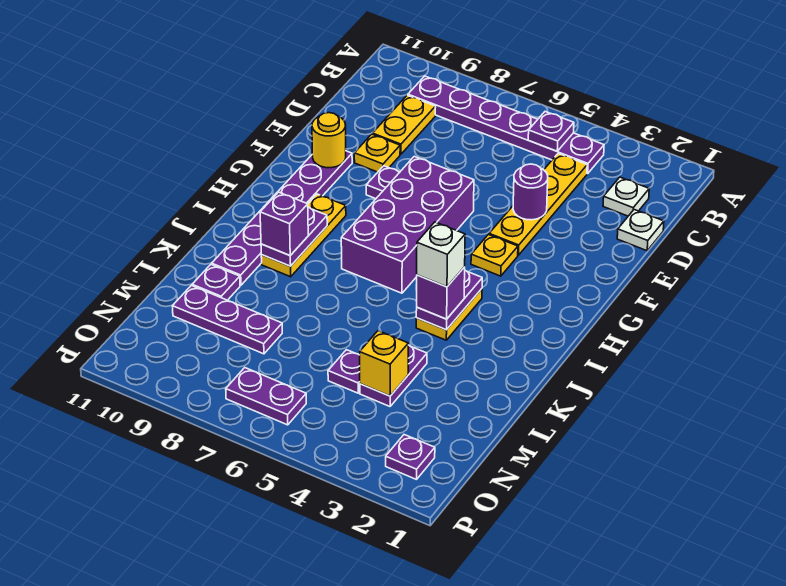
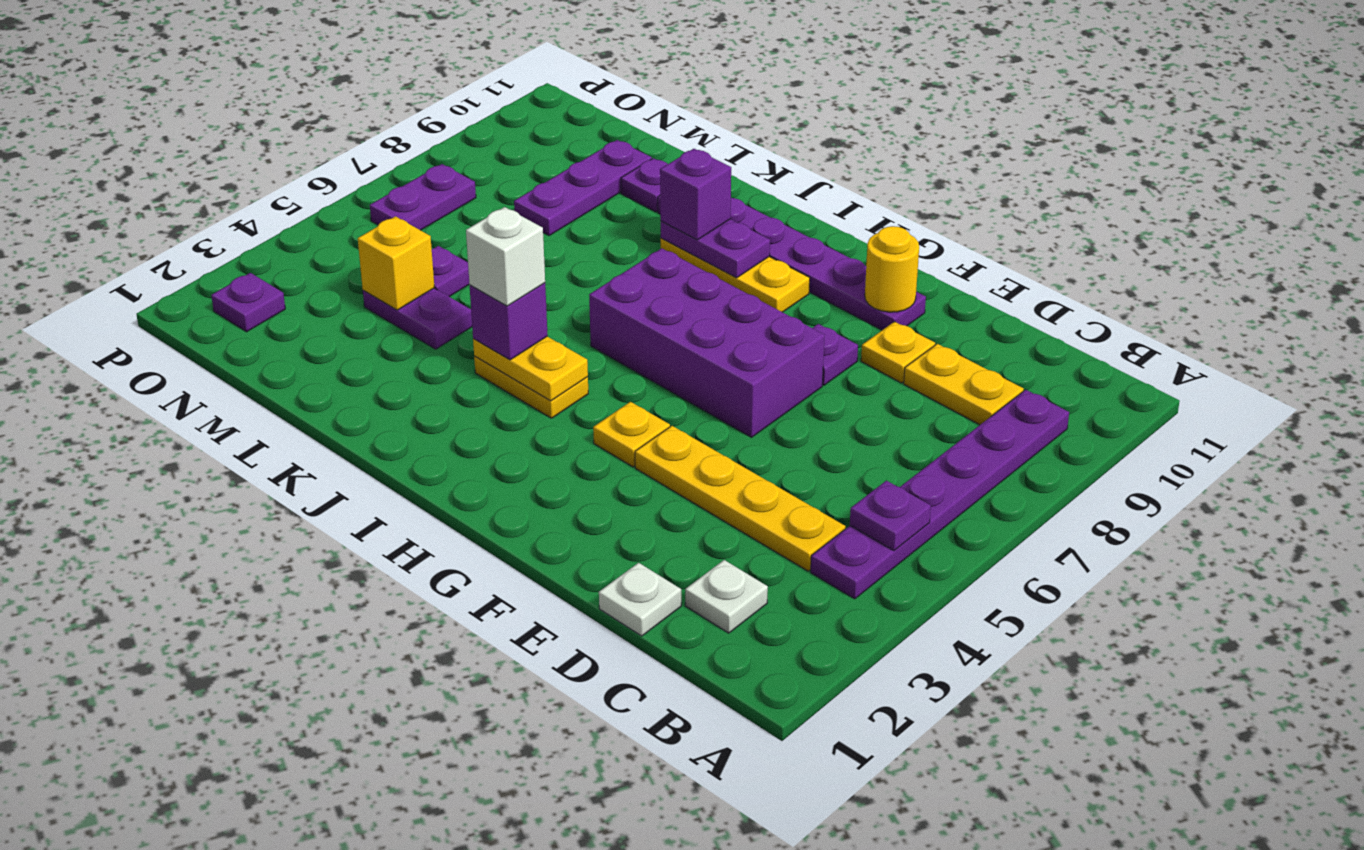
purple 1x1 round brick [513,164,548,220] -> none
purple 1x2 plate [416,270,482,330] -> yellow 1x2 plate [473,337,588,401]

